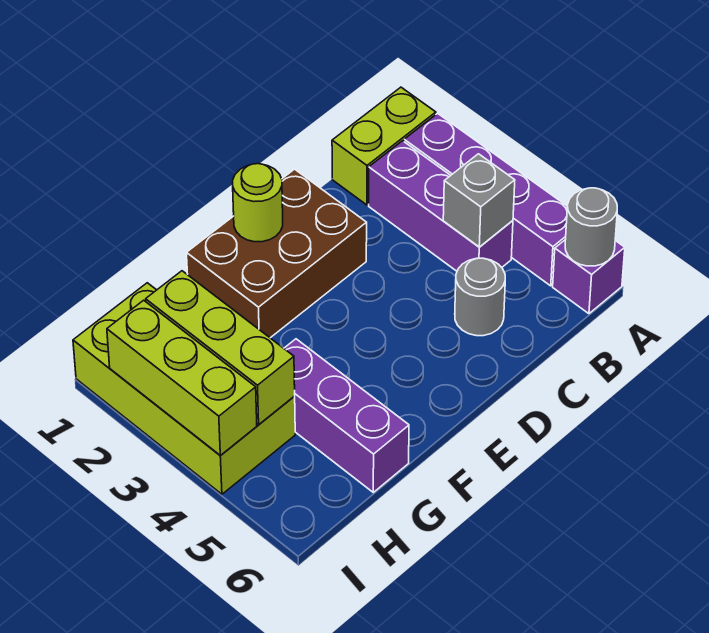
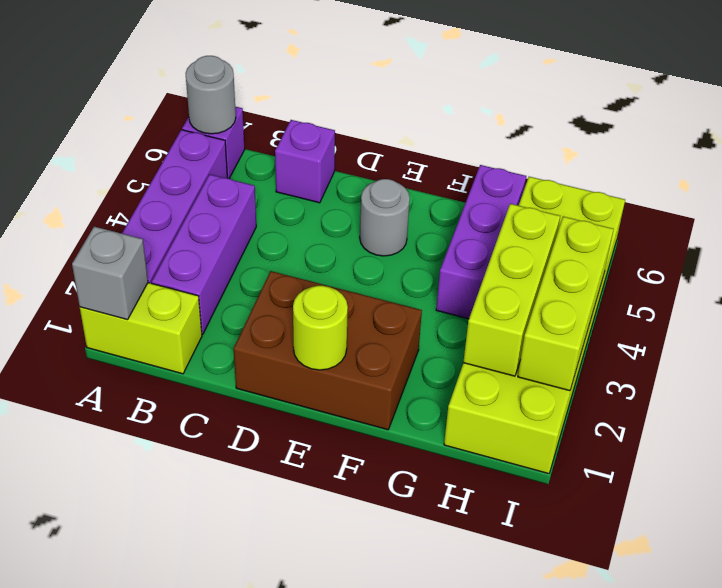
grey 1x1 brick [443,154,515,247] -> grey 1x1 brick moved to [72,226,148,320]
grey 1x1 round brick [455,258,505,336] -> grey 1x1 round brick moved to [360,179,410,256]
none -> purple 1x1 brick [275,120,335,203]
lime 2x4 brick [73,283,295,494] -> lime 2x6 brick [444,177,625,474]

